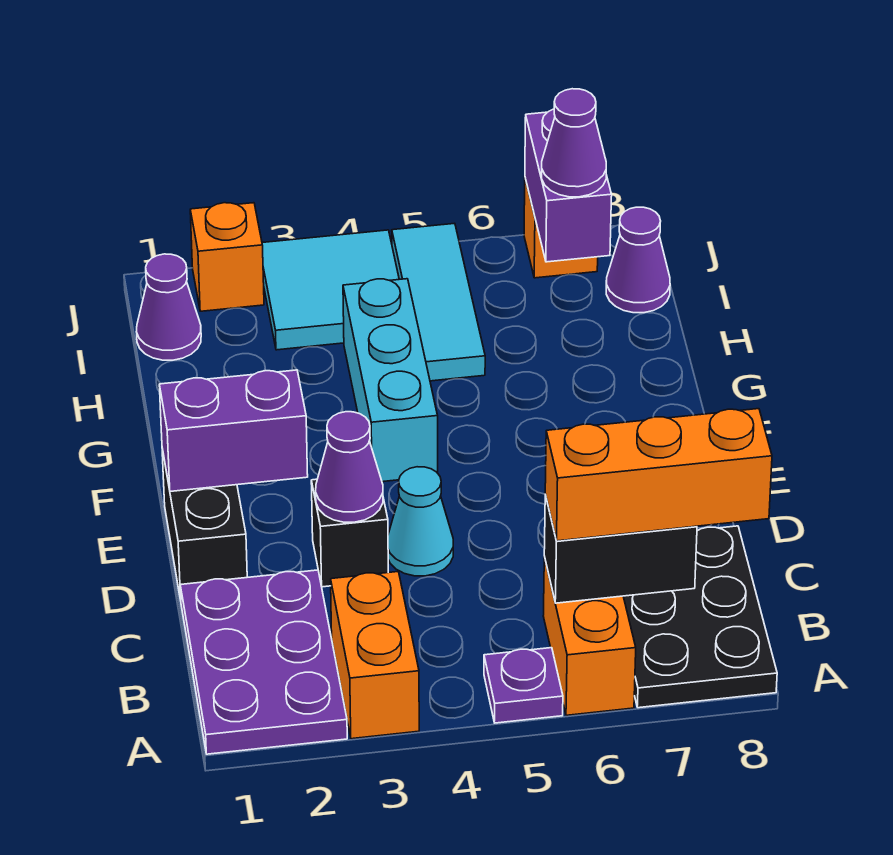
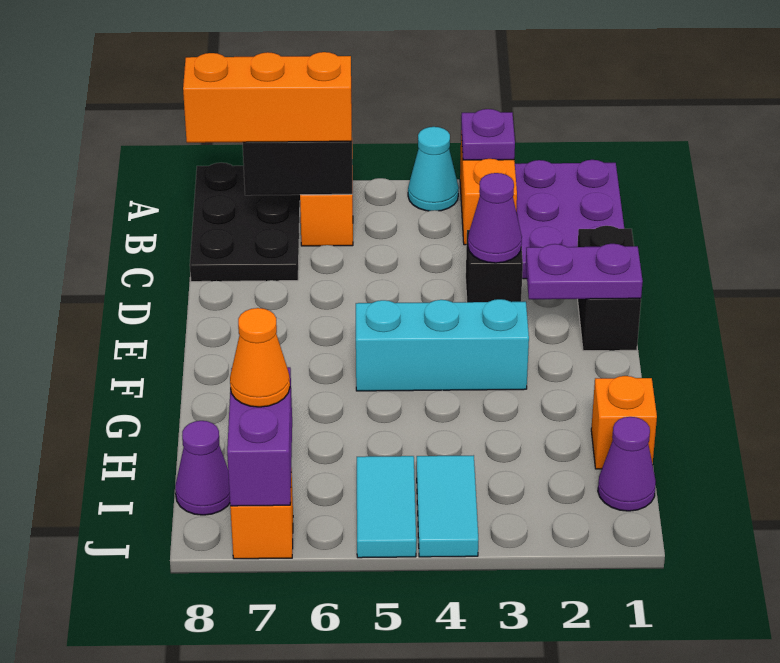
purple 1x1 plate [484,648,563,723] -> purple 1x1 plate moved to [461,109,515,160]
cyan 1x1 cone [388,467,453,576] -> cyan 1x1 cone moved to [408,127,459,211]
purple 1x2 brick [159,370,308,491] -> purple 1x2 plate [526,244,643,299]
cyan 1x3 brick [343,279,438,482] -> cyan 1x3 brick turned to [356,299,529,391]
cyan 1x3 tile [392,223,485,381] -> cyan 1x2 tile [357,456,416,558]
cyan 2x2 tile [262,230,399,350] -> cyan 1x2 tile [417,455,478,557]
purple 1x1 cone [541,89,606,197] -> orange 1x1 cone [230,308,290,407]
orange 1x1 brick [190,203,264,311] -> orange 1x1 brick moved to [591,376,657,469]

